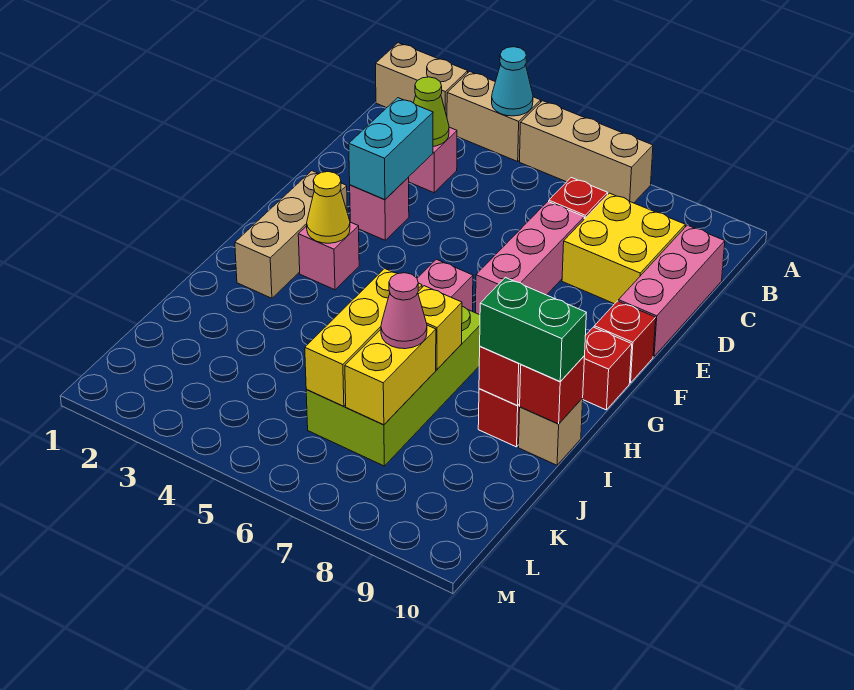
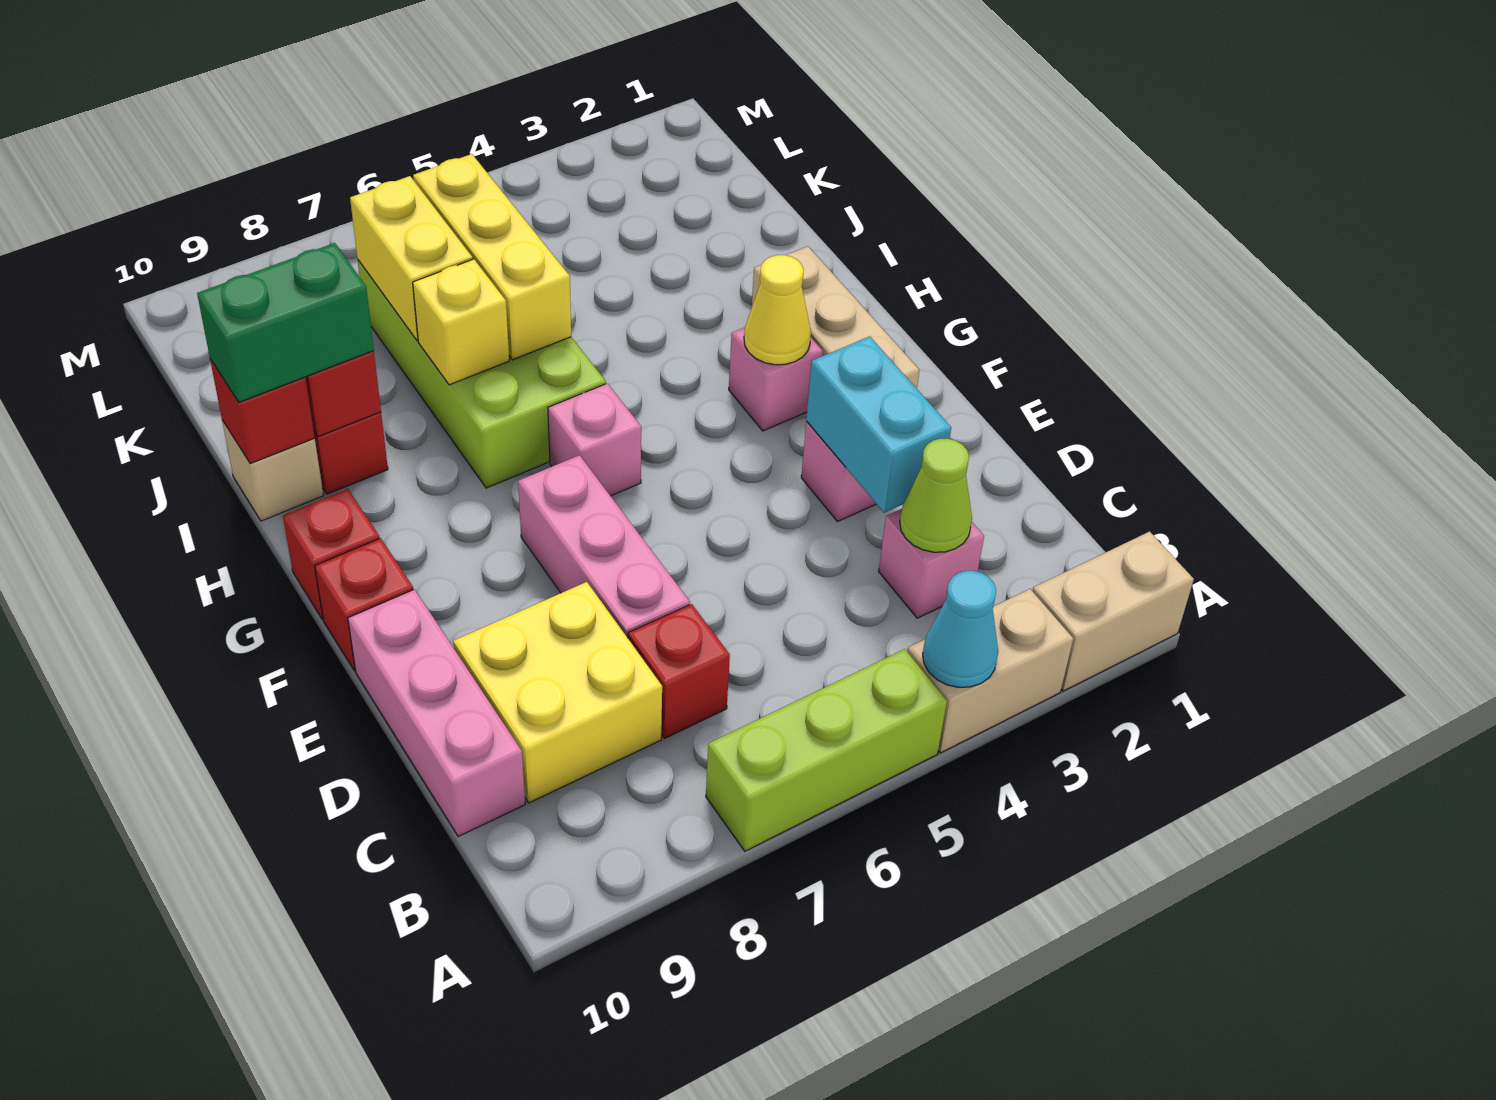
tan 1x3 brick [520,101,653,203] -> lime 1x3 brick [706,649,947,851]
pink 1x1 cone [381,273,427,349] -> none

